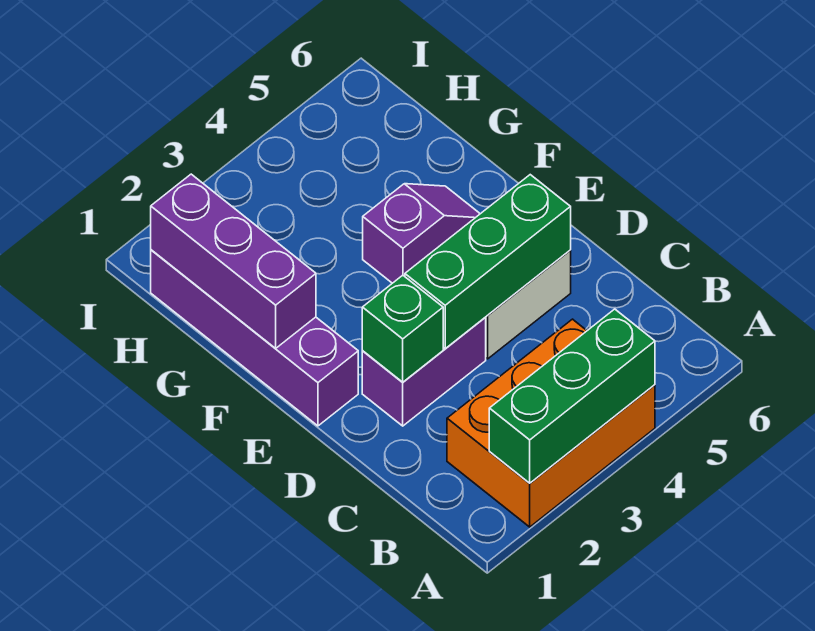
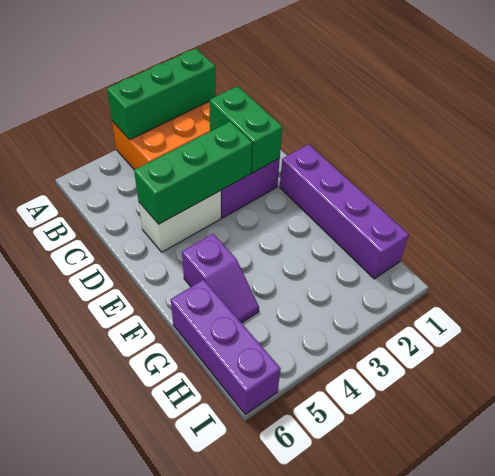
green 1x1 brick [362,275,443,382] -> green 1x2 brick [210,86,282,173]
purple 1x3 brick [151,174,316,349] -> purple 1x3 brick moved to [171,280,281,414]
purple 1x2 slope [363,184,480,283] -> purple 1x2 slope turned to [182,234,259,323]

